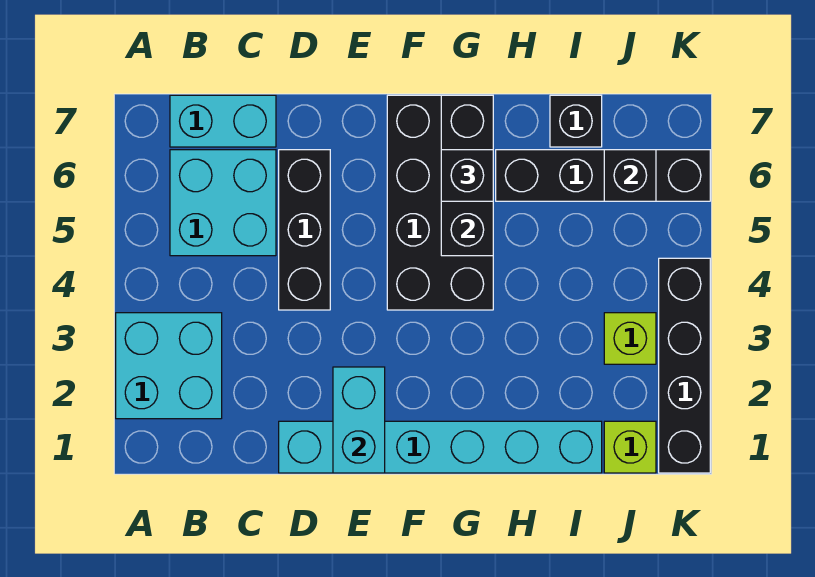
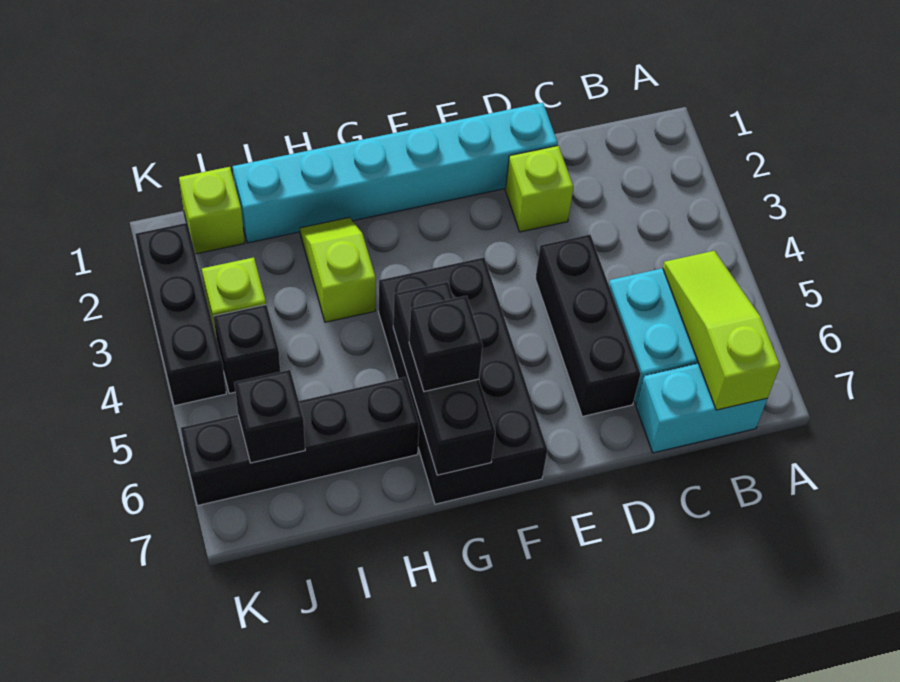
cyan 2x2 brick [116,313,222,419] -> none
none -> lime 1x3 slope [663,251,780,410]
none -> lime 1x1 brick [505,146,573,232]
cyan 1x2 brick [333,367,385,473] -> none
none -> lime 1x2 slope [300,217,376,322]
black 1x1 brick [550,95,602,147] -> black 1x1 brick moved to [214,305,280,394]
black 1x4 brick [659,258,710,473] -> black 1x3 brick [135,223,226,406]

